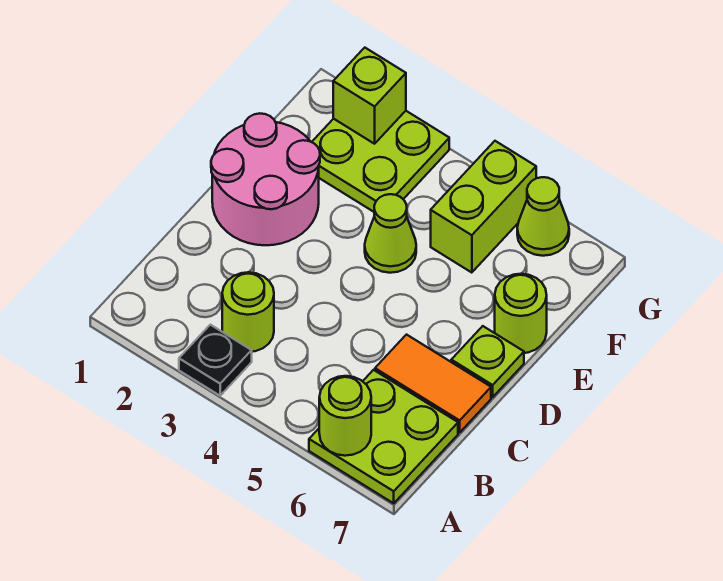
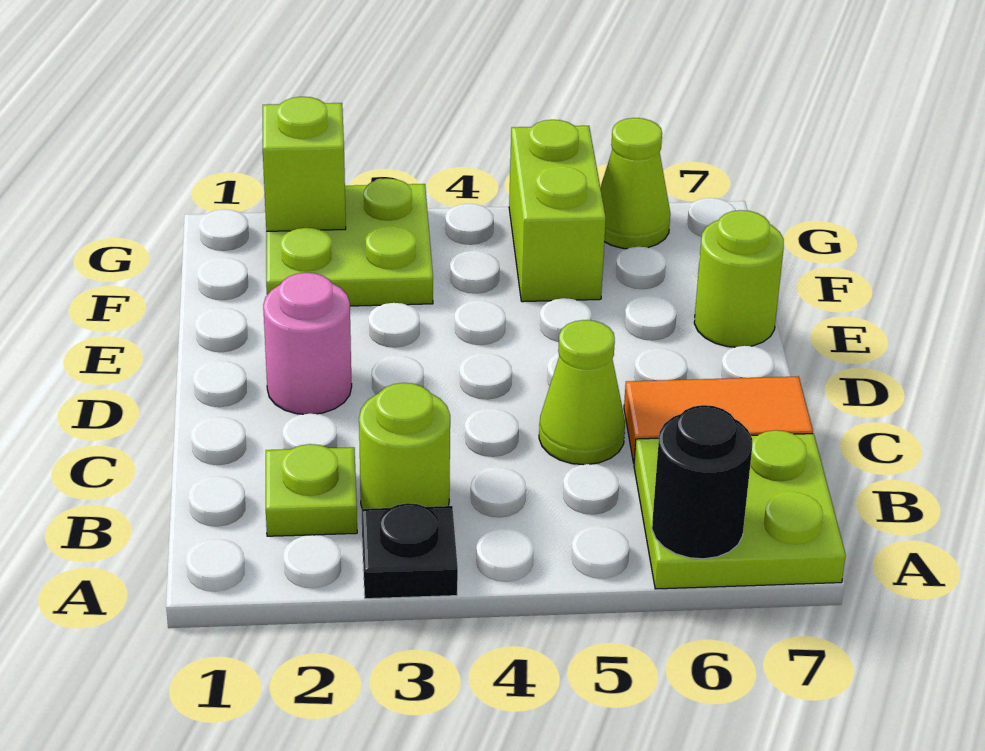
lime 1x1 round brick [319,376,371,456] -> black 1x1 round brick [652,405,752,559]
pink 2x2 round brick [211,113,320,245] -> pink 1x1 round brick [263,273,352,414]
lime 1x1 plate [451,326,524,397] -> lime 1x1 plate moved to [266,444,357,536]
lime 1x1 cone [365,194,416,273] -> lime 1x1 cone moved to [539,320,625,465]

